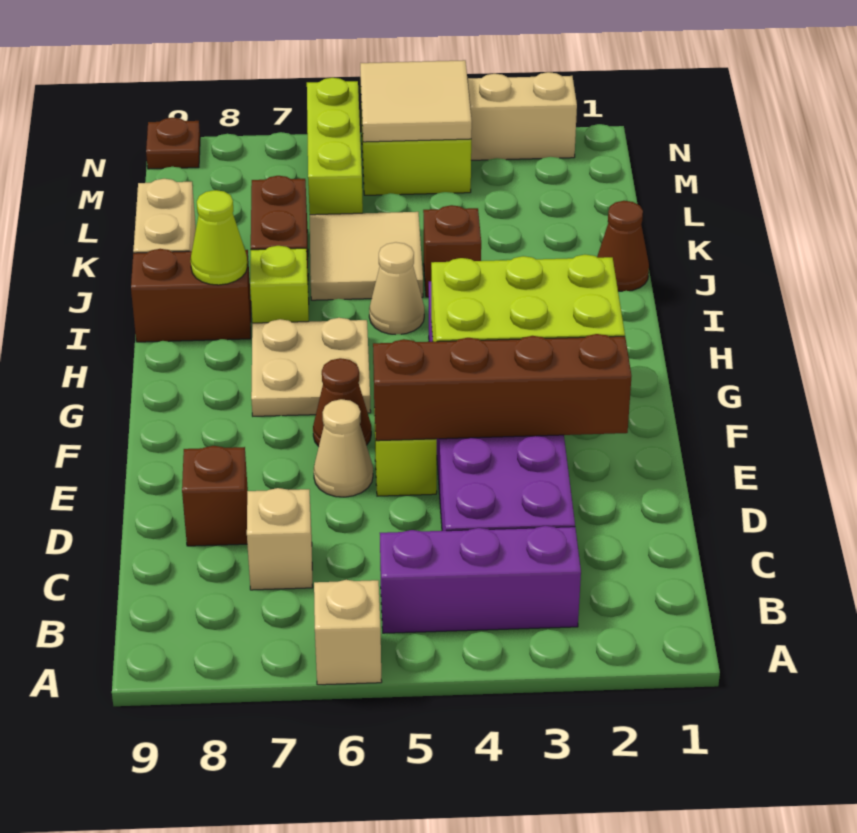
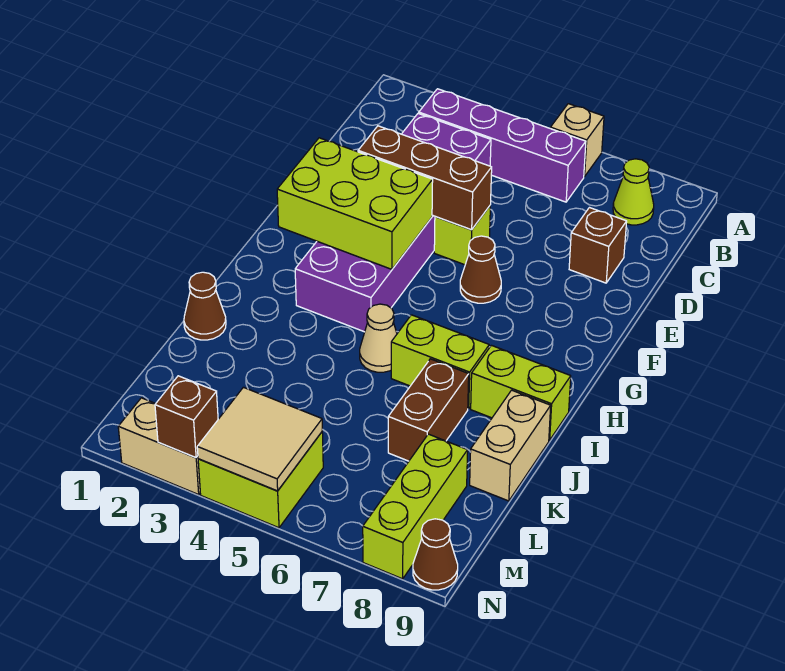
purple 1x3 brick [380,526,581,633] -> purple 1x4 brick [419,89,586,202]
tan 1x1 brick [247,488,313,590] -> none
brown 1x4 brick [373,334,632,441] -> brown 1x3 brick [358,126,492,230]
tan 1x1 cone [314,399,373,497] -> none
tan 2x2 plate [251,318,371,416] -> none
lime 1x1 brick [250,246,309,323] -> lime 1x2 brick [391,315,489,409]
brown 1x2 brick [131,249,251,342] -> lime 1x2 brick [471,345,571,440]
lime 1x1 cone [191,190,248,285] -> lime 1x1 cone moved to [613,159,654,225]
brown 1x1 brick [423,205,481,297] -> brown 1x1 brick moved to [155,376,218,457]
tan 2x2 tile [310,212,423,300] -> none
lime 1x3 brick [307,78,363,215] -> lime 1x3 brick moved to [363,434,468,579]
brown 1x1 plate [146,118,200,169] -> brown 1x1 cone [413,519,458,590]

